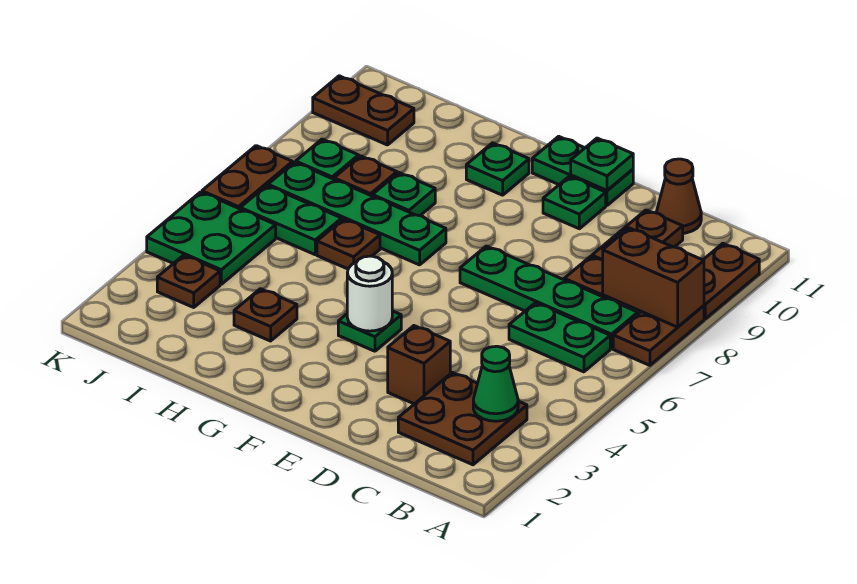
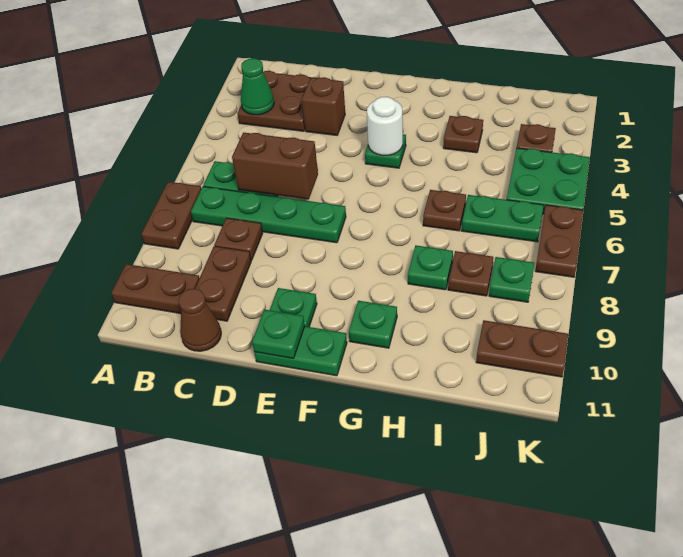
brown 1x2 brick [603,228,704,327] -> brown 1x2 brick moved to [232,132,318,199]
brown 1x2 plate [703,243,759,319] -> brown 1x2 plate turned to [111,264,199,314]
green 1x4 plate [268,162,446,265] -> none

